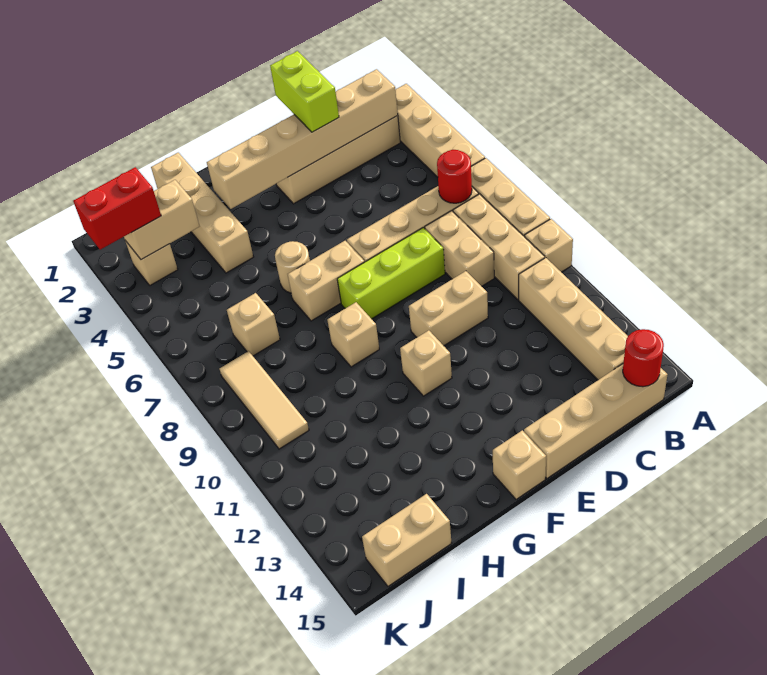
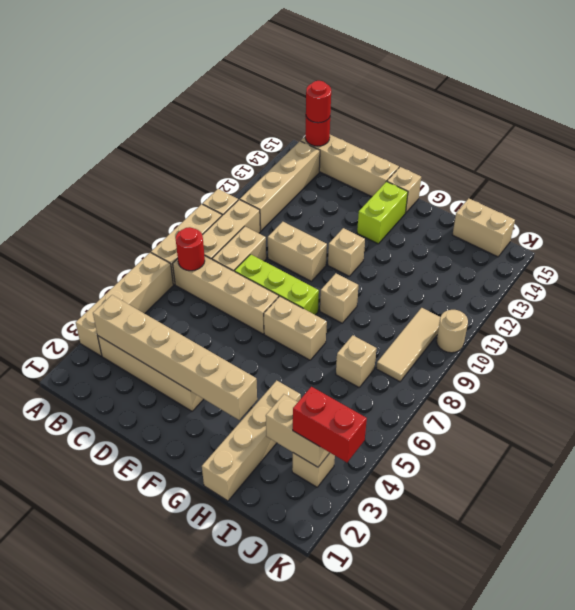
none -> red 1x1 round brick [306,81,331,123]
lime 1x2 brick [270,51,339,132] -> lime 1x2 brick moved to [357,182,408,244]
tan 1x1 round brick [275,241,310,293] -> tan 1x1 round brick moved to [436,310,468,353]

